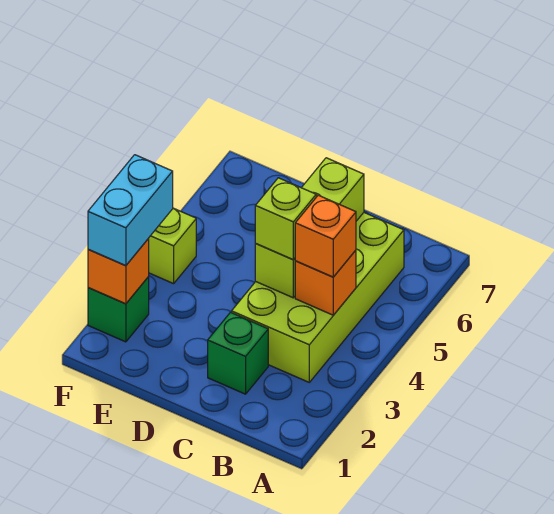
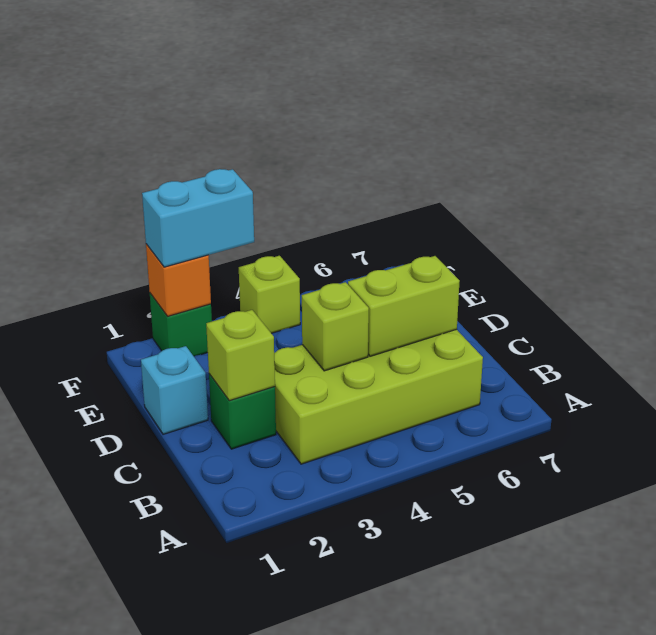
orange 1x1 brick [295,250,356,315] -> none
orange 1x1 brick [295,195,356,277] -> none
lime 1x1 brick [255,178,316,260] -> lime 1x1 brick moved to [206,310,275,401]
none -> cyan 1x1 brick [141,346,208,434]

